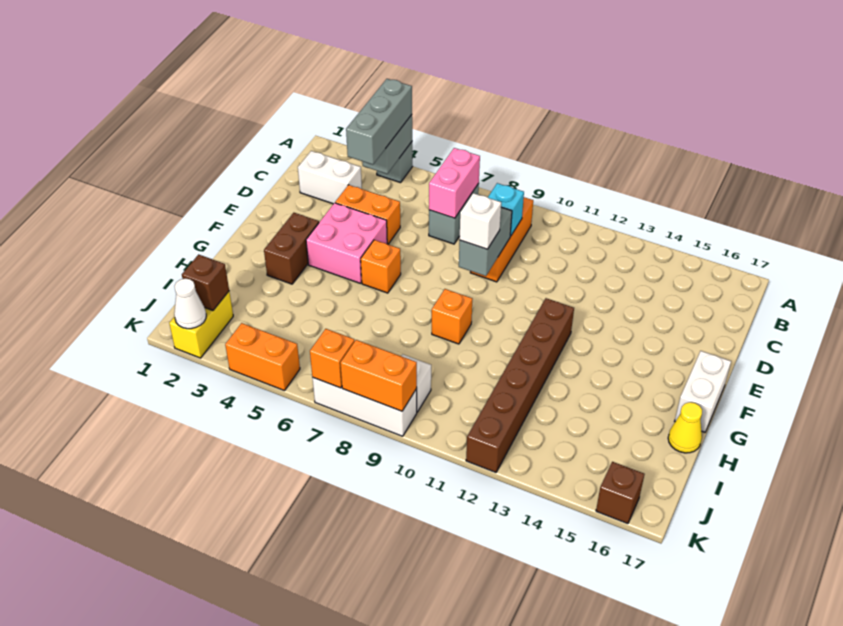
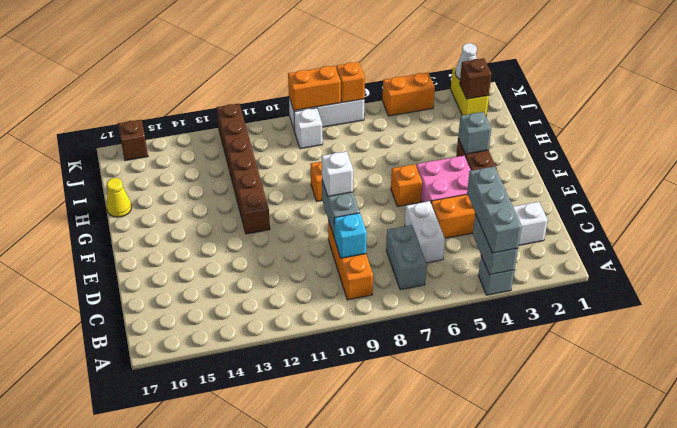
pink 1x2 brick [429,148,480,218] -> none
white 1x2 brick [675,351,731,432] -> white 1x2 brick moved to [405,201,445,263]
none -> grey 1x1 brick [458,112,491,154]

